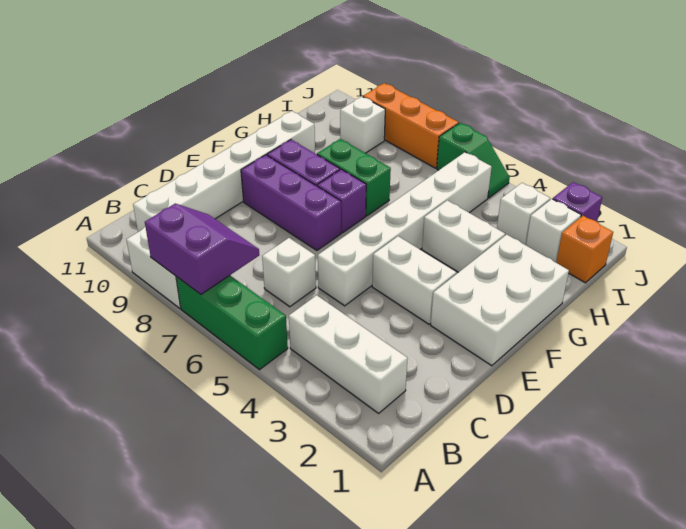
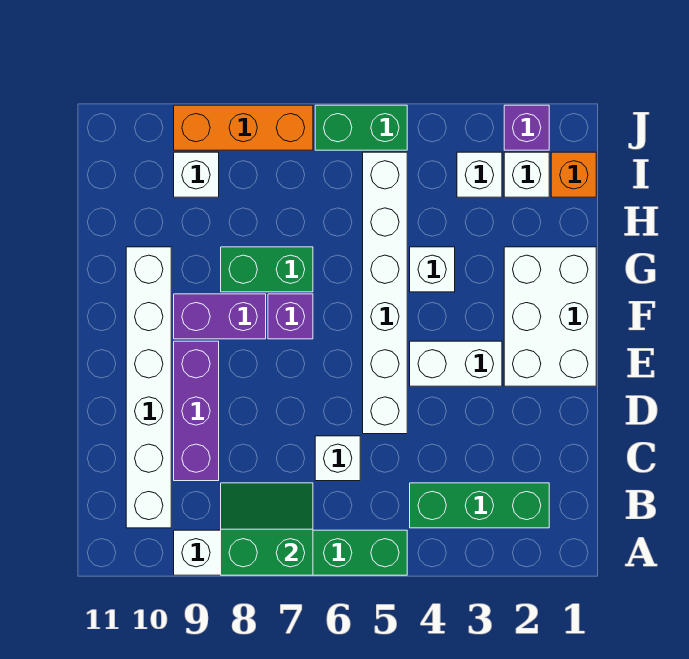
purple 2x2 slope [145,203,259,294] -> green 2x2 slope [221,483,313,575]
white 1x3 brick [289,295,408,413] -> green 1x3 brick [410,483,549,528]
purple 1x3 brick [241,155,341,250] -> purple 1x3 brick turned to [174,341,219,481]
white 1x2 brick [422,200,505,272] -> white 1x1 brick [410,247,455,292]
green 1x2 slope [437,123,510,198] -> green 1x2 brick [315,105,407,150]

